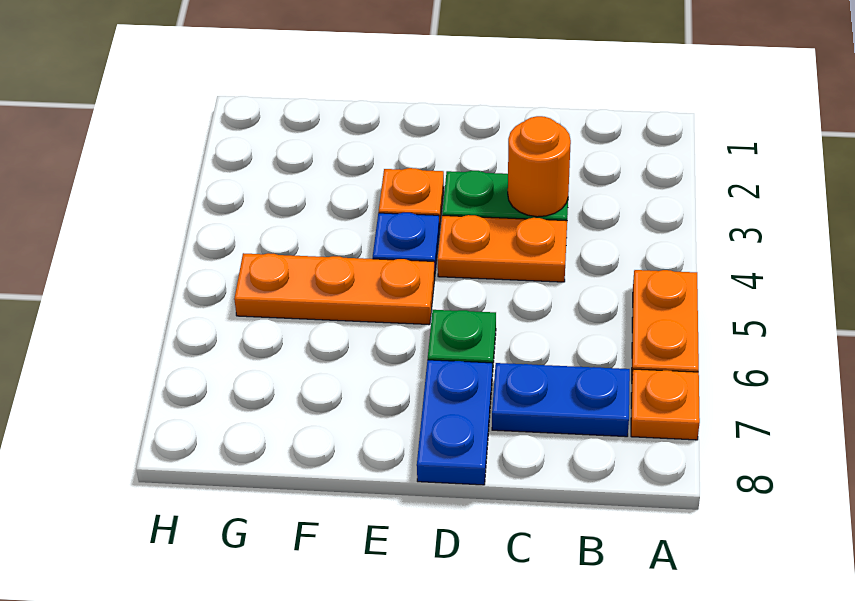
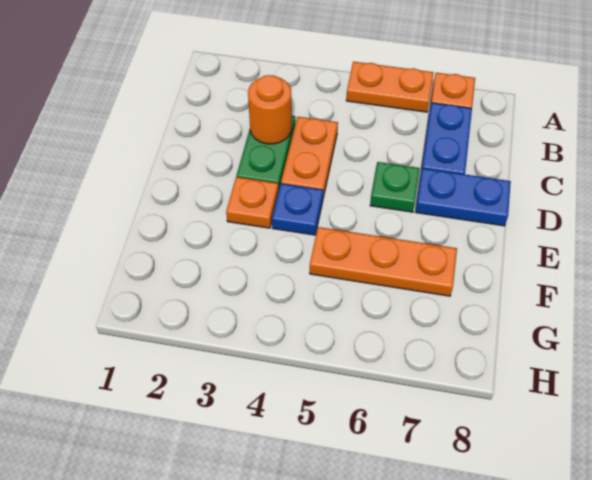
orange 1x3 plate [234,253,435,325] -> orange 1x3 plate turned to [310,227,457,296]

